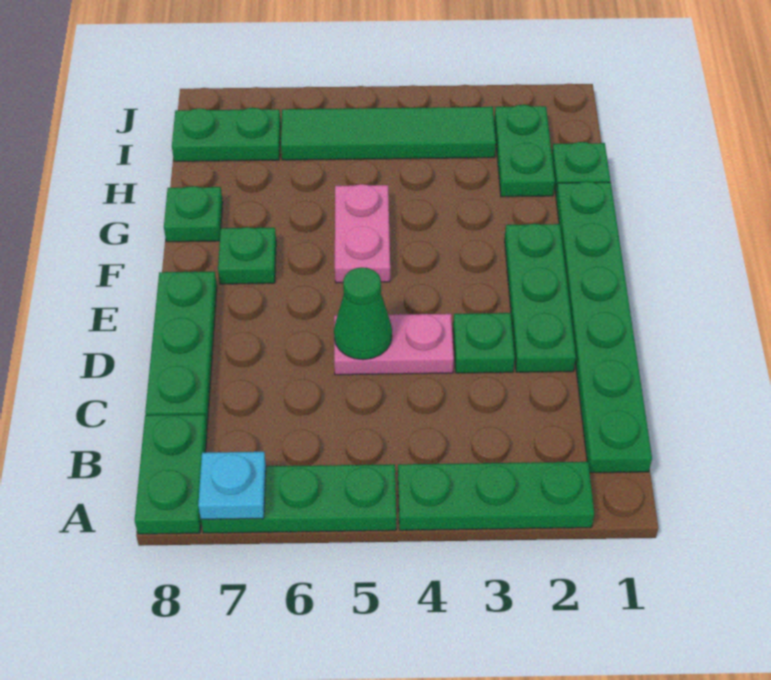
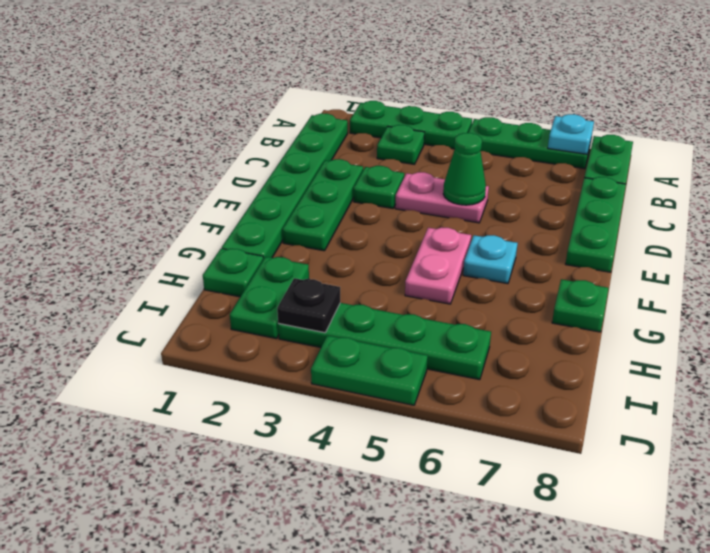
none -> cyan 1x1 plate [463,235,518,284]
green 1x1 plate [218,227,276,284] -> green 1x1 plate moved to [377,125,424,164]
green 1x4 tile [281,107,496,160] -> green 1x4 plate [278,303,491,380]
none -> black 1x1 plate [277,278,340,333]
green 1x2 plate [172,108,281,161] -> green 1x2 plate moved to [311,335,428,405]

